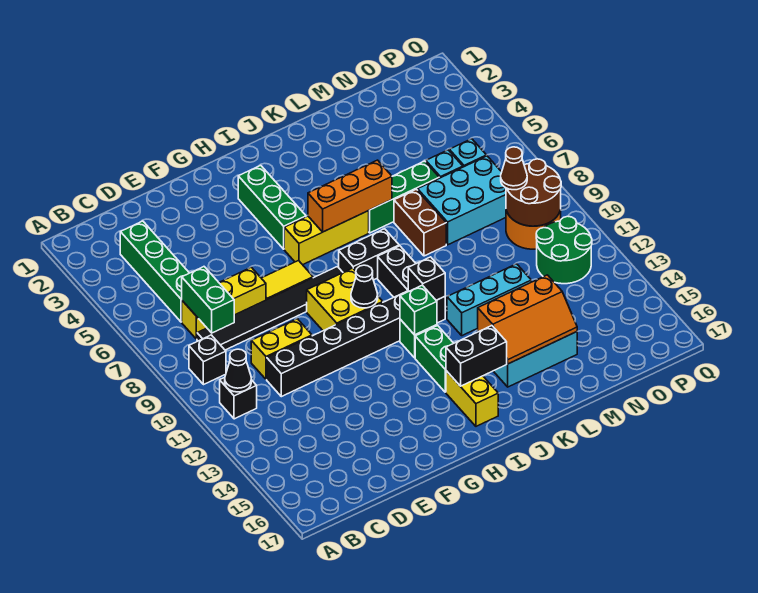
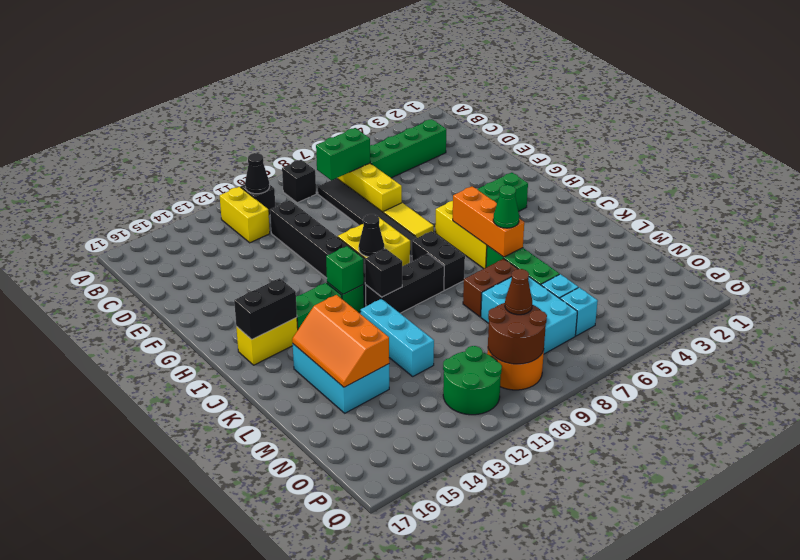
yellow 1x2 brick [251,319,312,379] -> yellow 1x2 brick moved to [220,187,270,243]
black 1x2 brick [446,326,507,386] -> black 1x2 brick turned to [234,278,297,339]
none -> green 1x1 cone [493,185,519,228]

